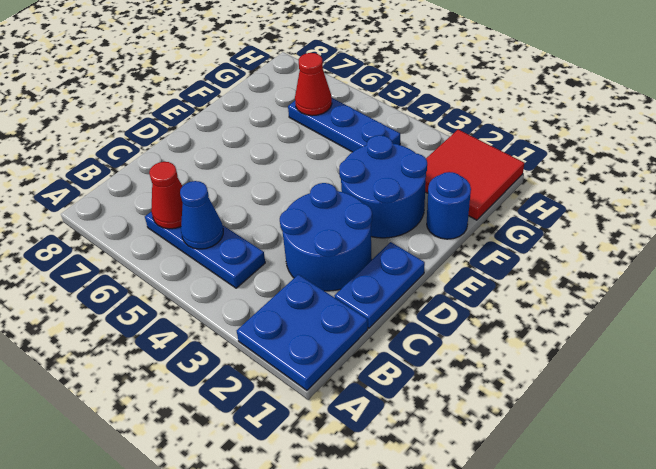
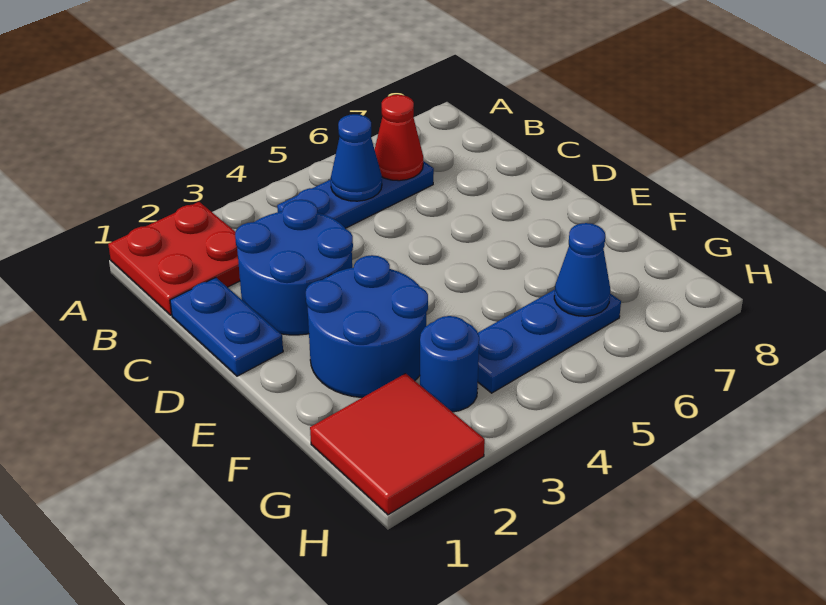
blue 2x2 plate [237,275,368,390] -> red 2x2 plate [108,202,240,315]
blue 1x1 round brick [427,172,471,239] -> blue 1x1 round brick moved to [420,316,479,412]
red 1x1 cone [295,53,332,116] -> blue 1x1 cone [554,223,610,316]

